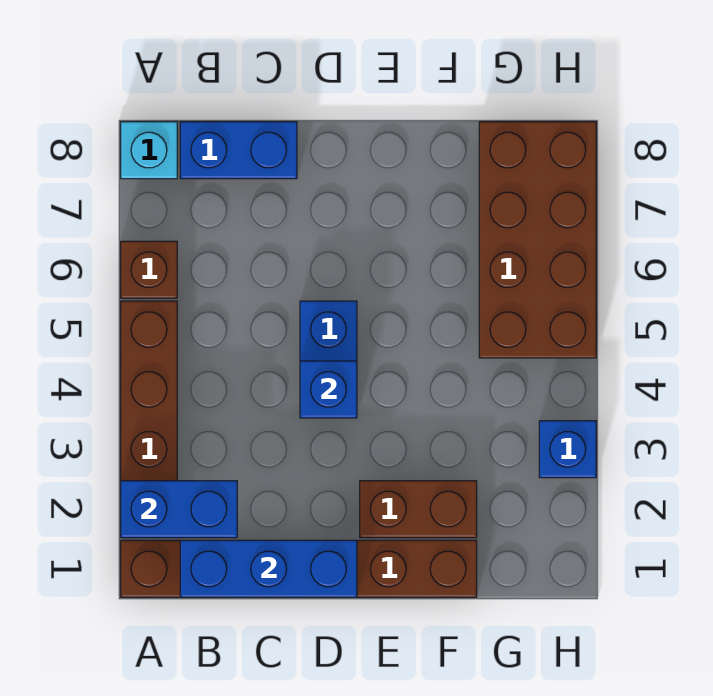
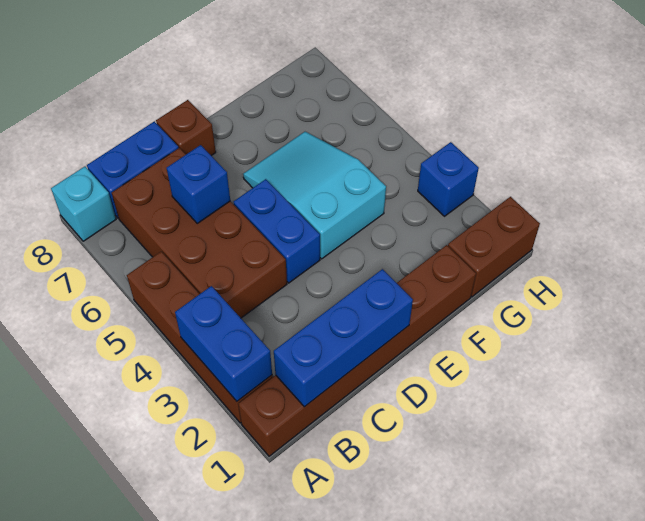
blue 1x2 brick [121,481,237,538] -> blue 1x2 brick turned to [175,286,272,401]
brown 1x1 brick [121,241,177,298] -> brown 1x1 brick moved to [156,100,216,156]
blue 1x1 brick [300,361,357,418] -> blue 1x1 brick moved to [167,145,230,223]
brown 1x2 brick [360,481,477,538] -> brown 1x2 brick moved to [448,197,540,297]
none -> cyan 2x3 slope [243,132,386,259]
brown 2x4 brick [479,122,596,358] -> brown 2x4 brick moved to [112,148,287,318]

